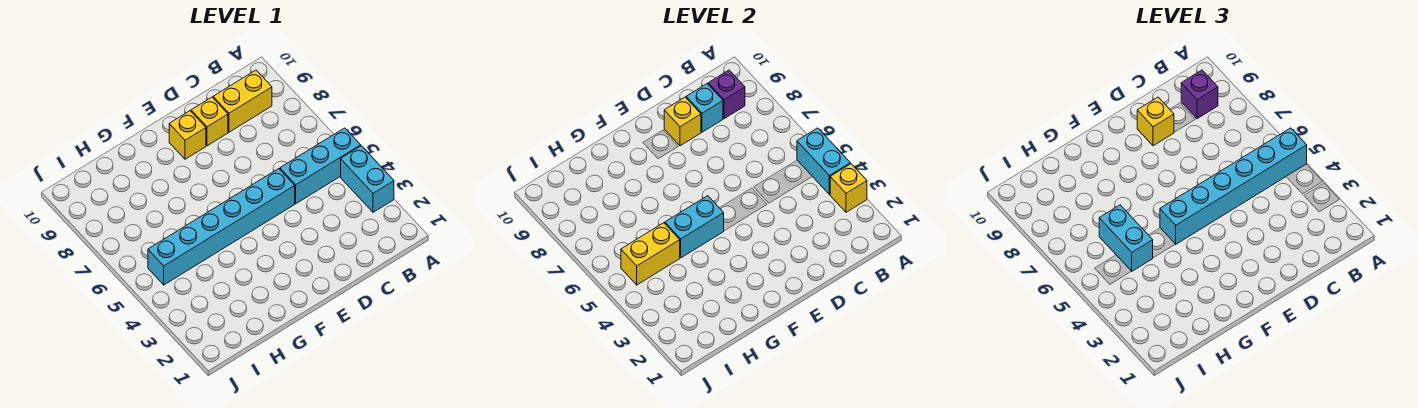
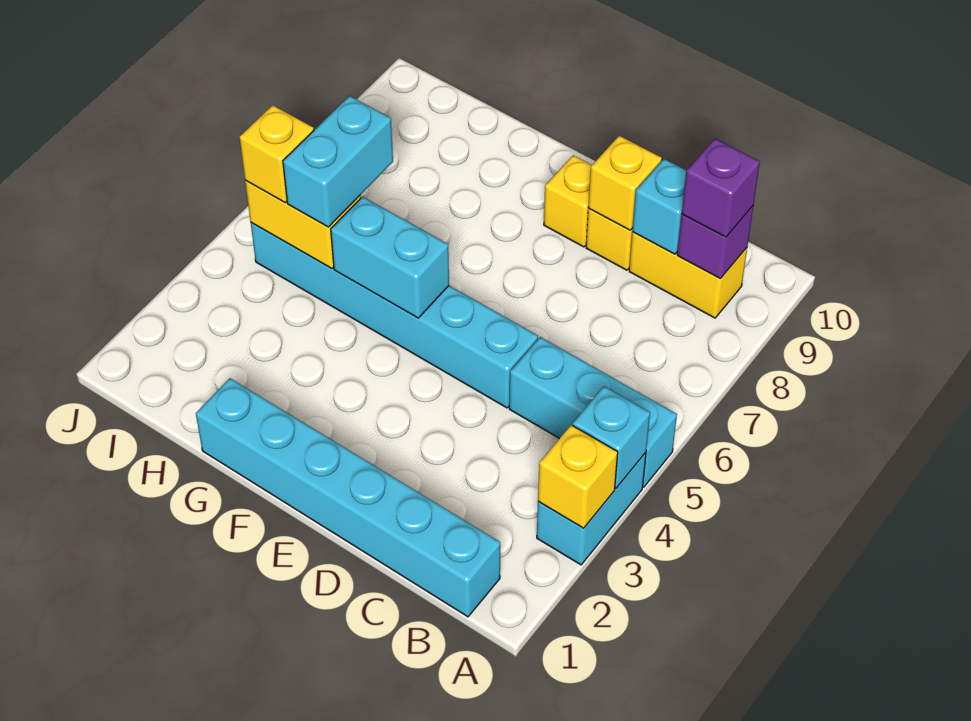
cyan 1x2 brick [797,128,850,194] -> cyan 1x1 brick [573,386,650,488]
cyan 1x6 brick [1160,128,1307,244] -> cyan 1x6 brick moved to [196,378,500,617]
yellow 1x1 brick [1137,97,1174,146] -> yellow 1x1 brick moved to [240,105,314,202]

